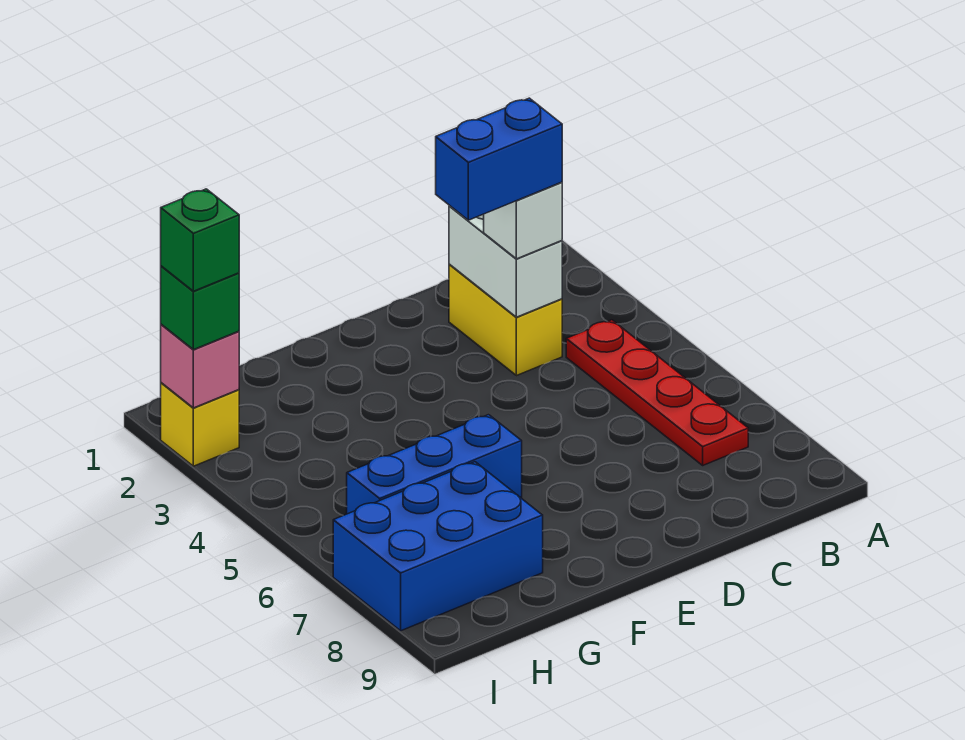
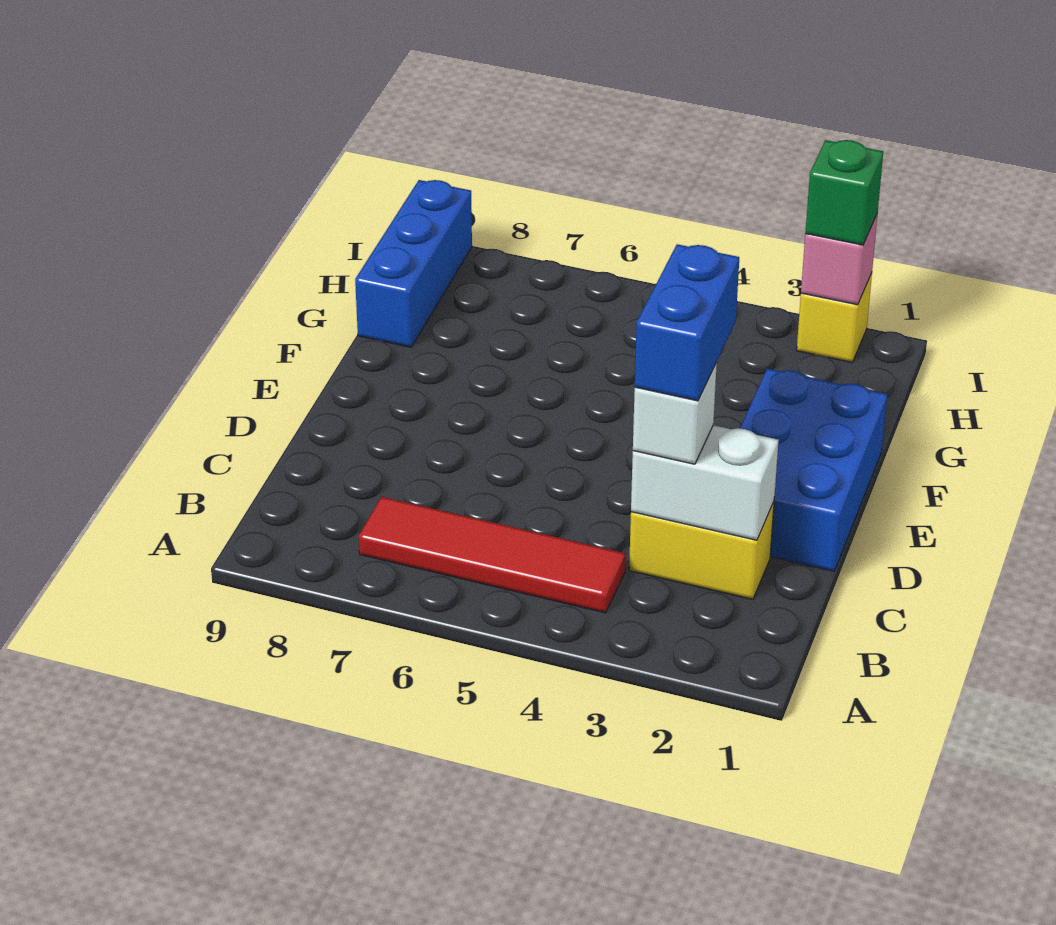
red 1x4 plate [566,320,748,465] -> red 1x4 tile [359,497,626,613]
blue 1x3 brick [347,415,522,514] -> blue 1x3 brick moved to [355,180,472,347]
blue 2x3 brick [333,462,543,631] -> blue 2x3 brick moved to [740,369,887,571]
green 1x1 brick [161,189,239,291] -> none

